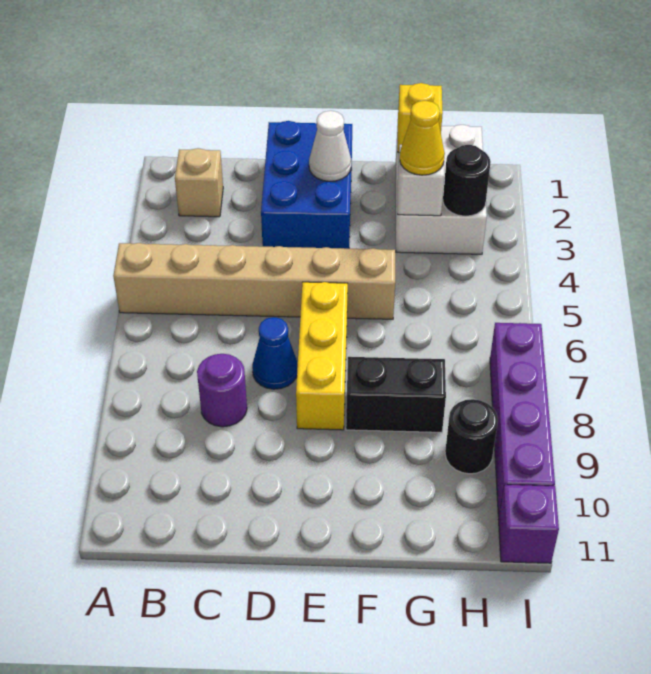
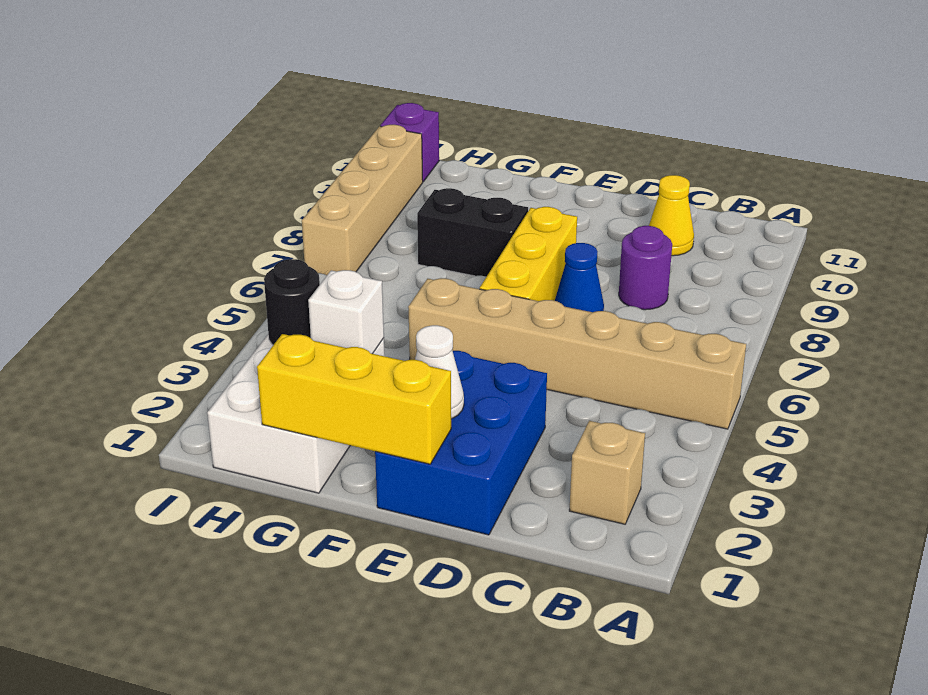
yellow 1x1 brick [398,83,443,153] -> yellow 1x3 brick [257,334,451,464]
yellow 1x1 cone [400,101,445,175] -> yellow 1x1 cone moved to [649,175,694,256]
black 1x1 round brick [445,399,498,474] -> none
purple 1x4 brick [490,323,555,517] -> tan 1x4 brick [302,125,423,275]

